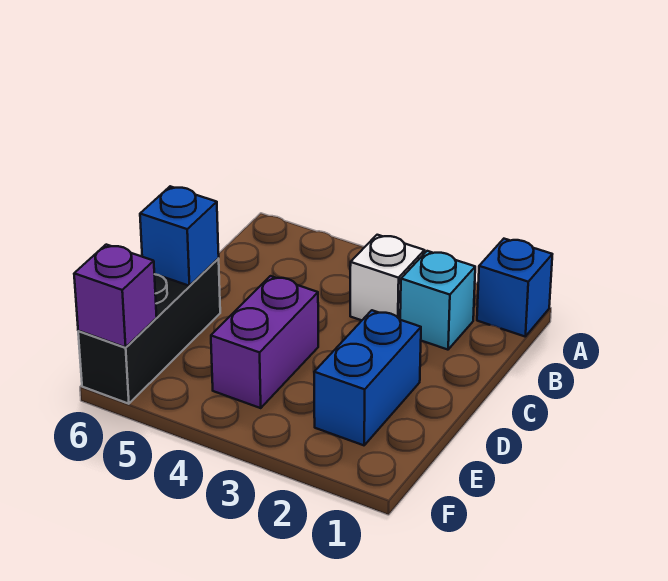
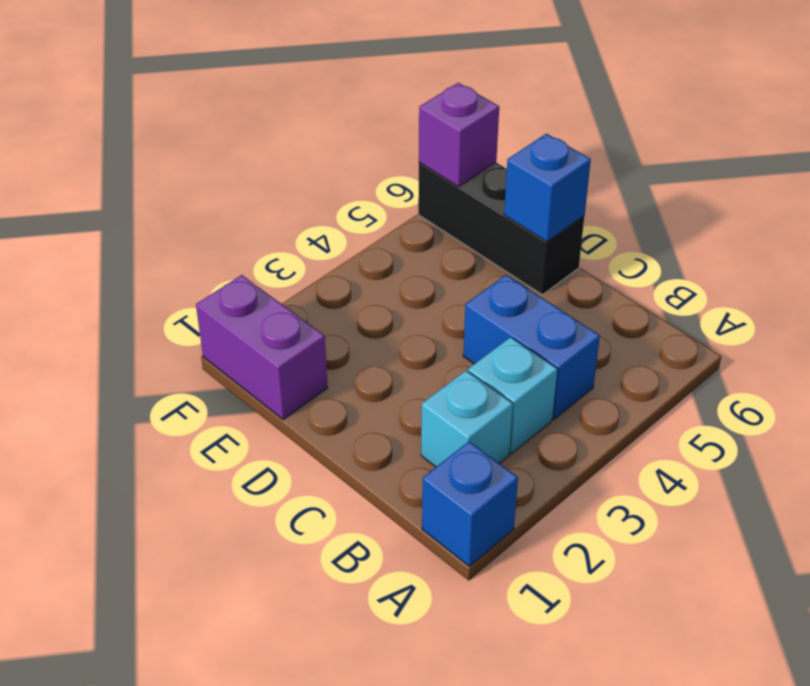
white 1x1 brick [350,235,425,320] -> cyan 1x1 brick [468,337,557,454]
blue 1x2 brick [314,310,421,445] -> blue 1x2 brick moved to [463,275,600,419]
purple 1x2 brick [211,276,318,408] -> purple 1x2 brick moved to [196,275,328,420]

